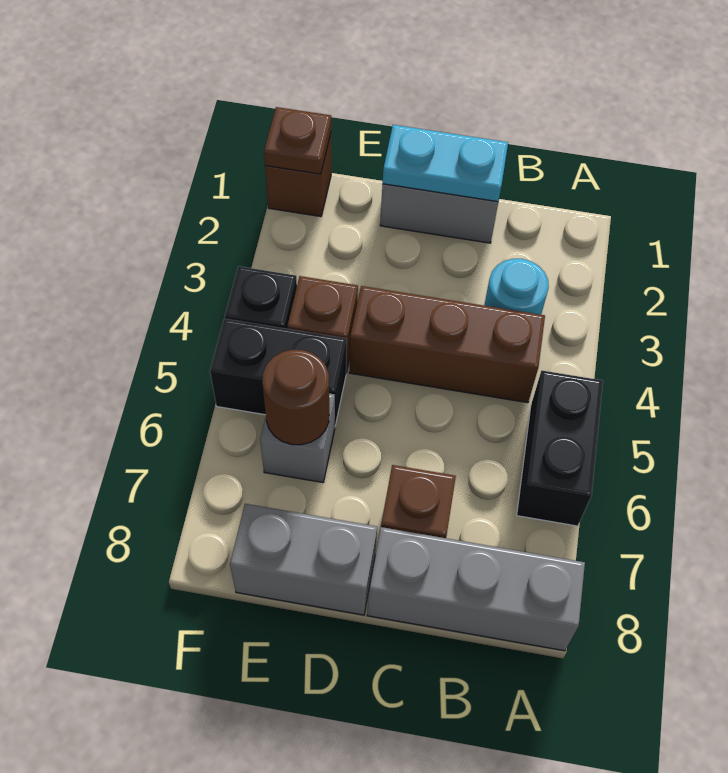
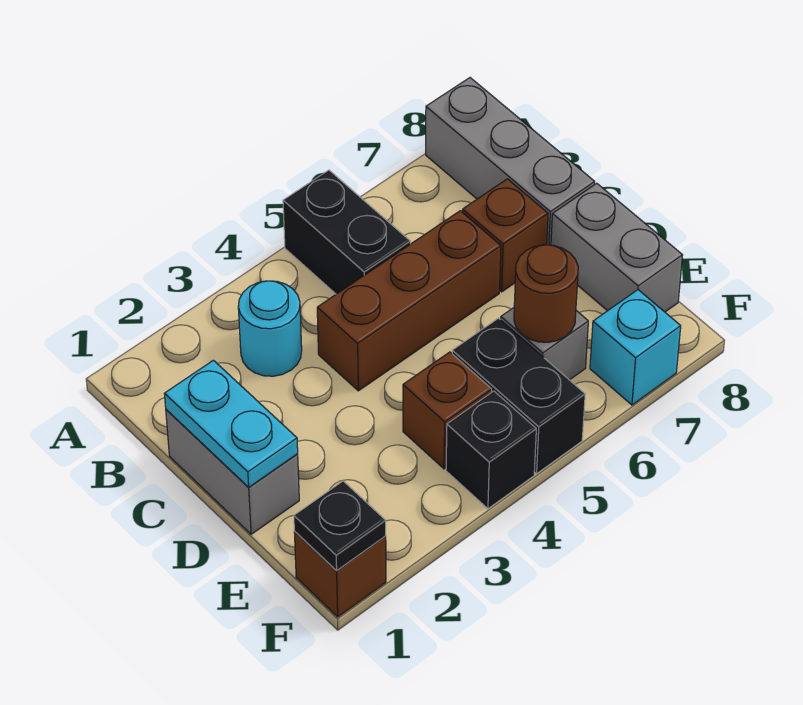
black 1x2 brick [517,371,603,526] -> black 1x2 brick turned to [283,170,410,294]
brown 1x3 brick [349,286,545,403] -> brown 1x3 brick turned to [317,211,501,391]
brown 1x1 plate [264,107,331,174] -> black 1x1 plate [294,481,386,570]
none -> cyan 1x1 brick [590,290,681,405]

